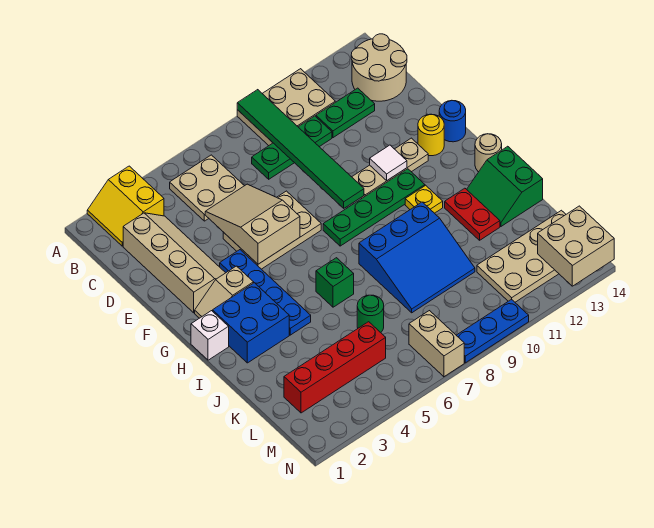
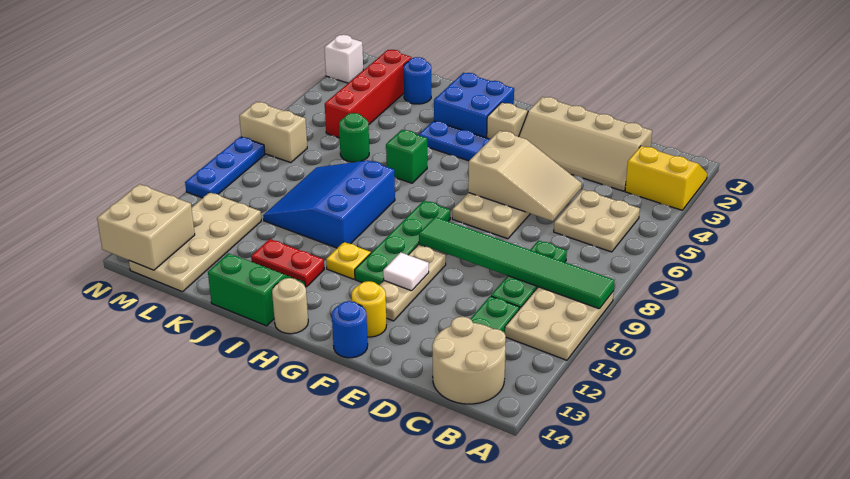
white 1x1 brick [191,311,229,360] -> white 1x1 brick moved to [325,35,363,83]
none -> blue 1x1 round brick [403,57,431,104]

